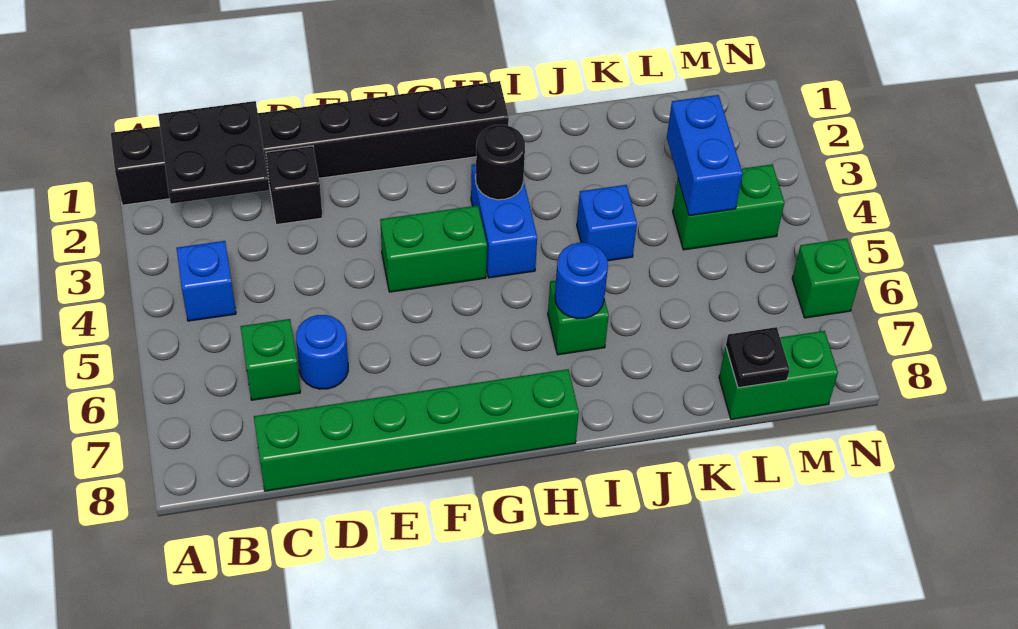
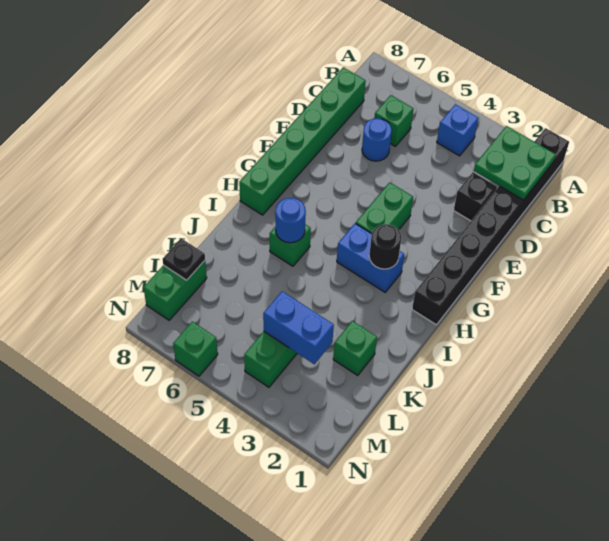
black 2x2 plate [158,101,269,204] -> green 2x2 plate [474,126,556,200]
blue 1x1 brick [577,185,637,261] -> none
none -> green 1x1 brick [333,321,377,375]

